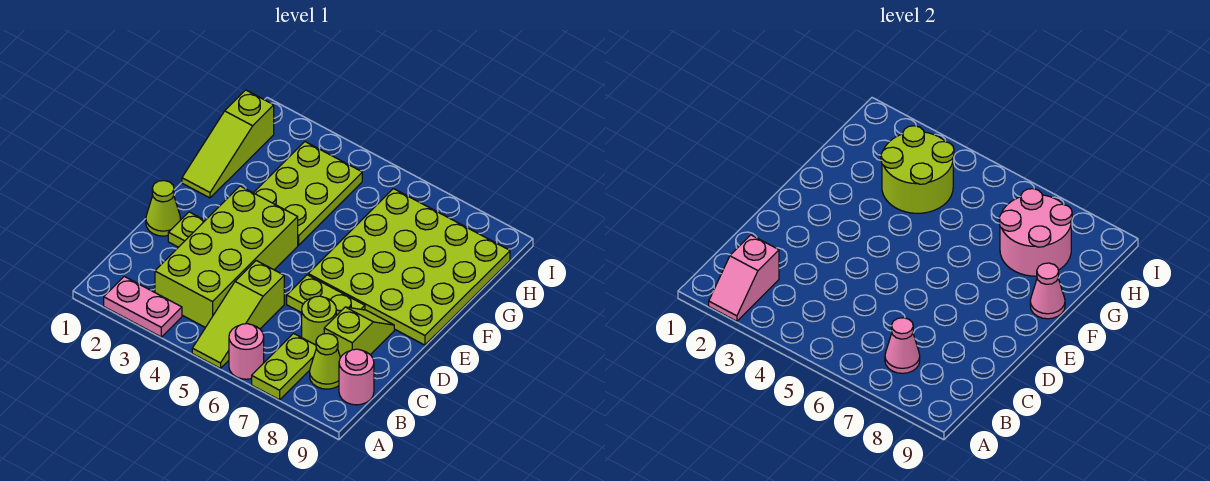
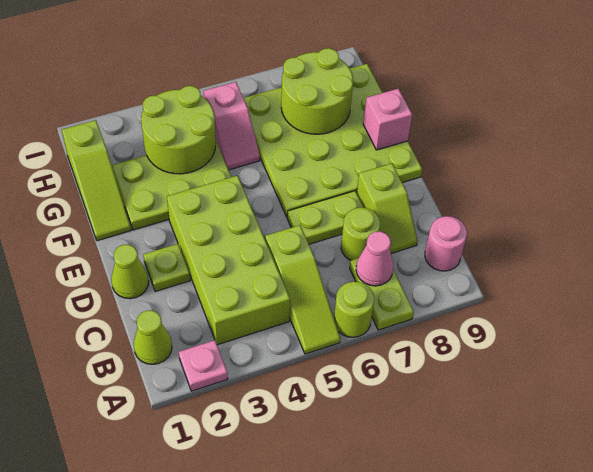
pink 1x2 plate [104,276,182,337] -> pink 1x1 plate [179,340,228,391]
pink 1x2 slope [709,235,779,321] -> pink 1x2 slope moved to [203,82,260,170]
pink 1x1 round brick [229,324,264,379] -> lime 1x1 round brick [334,282,374,337]
lime 1x1 cone [310,334,340,389] -> lime 1x1 cone moved to [134,310,172,364]
lime 1x2 slope [324,307,394,358] -> lime 1x2 slope turned to [357,163,417,253]
lime 2x3 plate [254,142,362,245] -> lime 2x3 plate turned to [112,142,231,230]
pink 1x1 cone [1030,263,1065,319] -> pink 1x1 brick [363,89,412,150]
pink 2x2 round brick [999,189,1072,276] -> lime 2x2 round brick [281,48,353,134]

